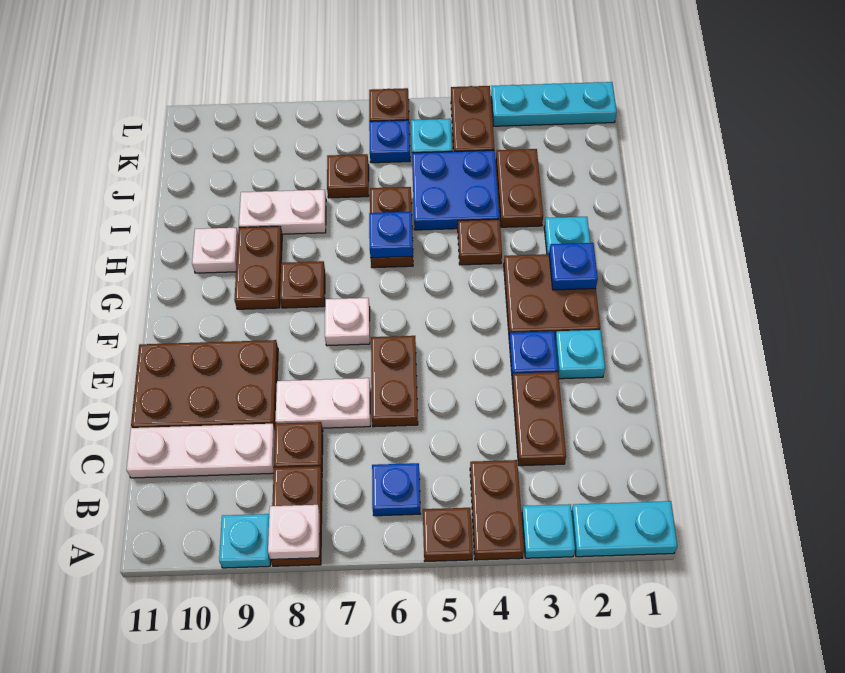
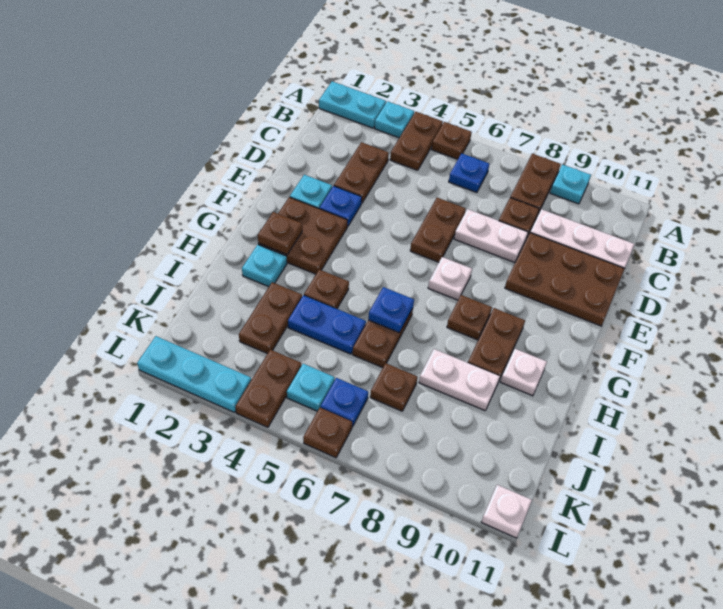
white 1x1 plate [268,505,320,559] -> white 1x1 plate moved to [481,485,532,538]
blue 1x1 plate [549,243,598,290] -> brown 1x1 plate [258,212,302,255]
blue 2x2 plate [412,150,499,230] -> blue 1x2 plate [288,295,366,354]

